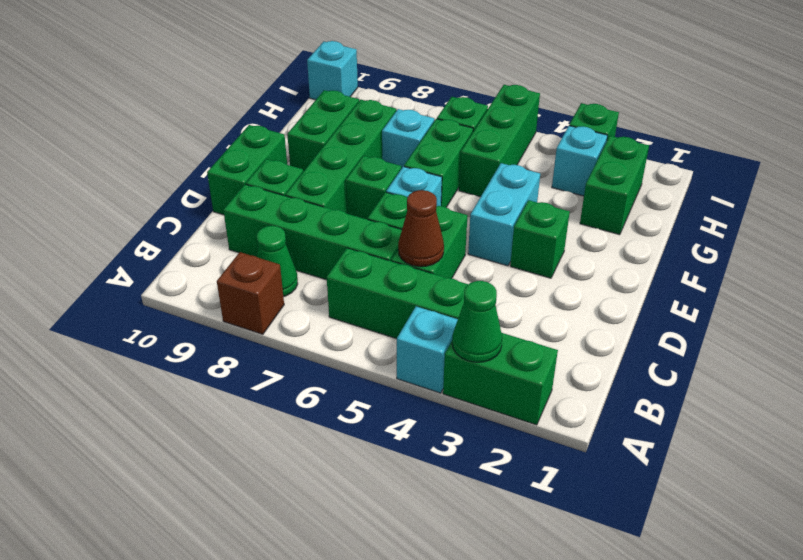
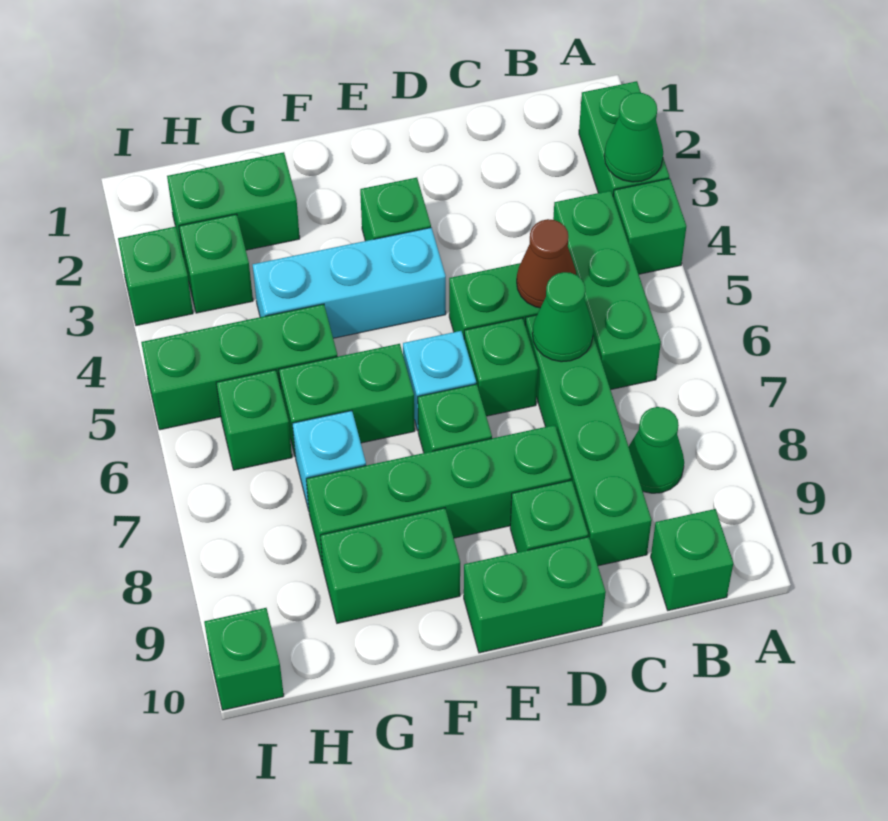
cyan 1x1 brick [397,306,458,393] -> green 1x1 brick [613,179,686,274]
brown 1x1 brick [217,252,284,334] -> none
none -> green 1x1 brick [651,509,733,610]
none -> green 1x1 cone [532,272,593,362]
cyan 1x2 brick [468,163,540,266] -> cyan 1x3 brick [253,228,446,338]
cyan 1x1 brick [552,126,608,196] -> green 1x1 brick [179,214,253,313]
cyan 1x1 brick [307,41,358,100] -> green 1x1 brick [204,608,284,710]

